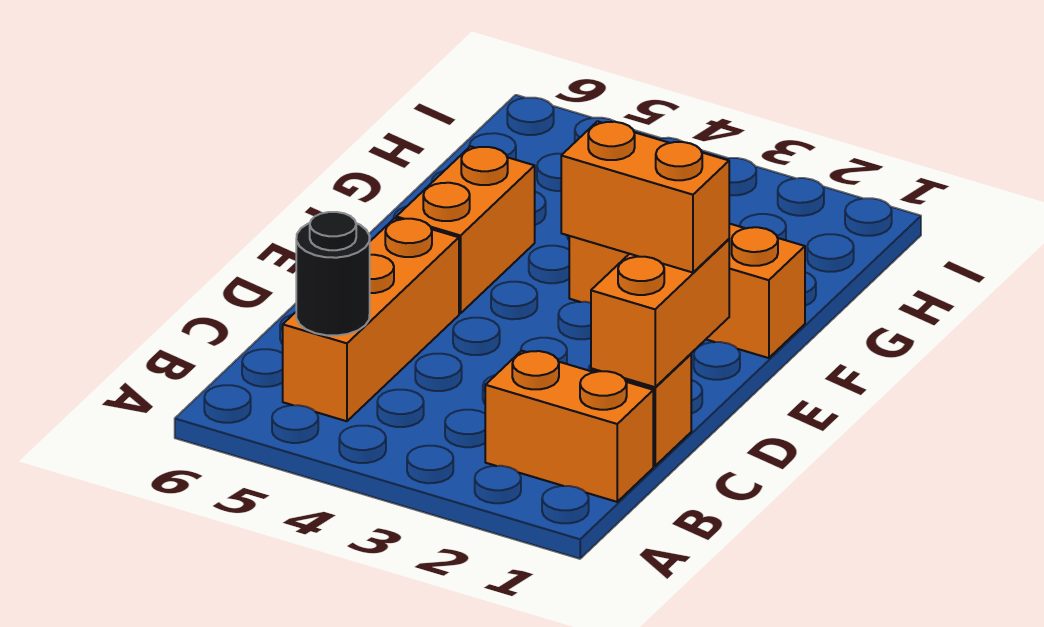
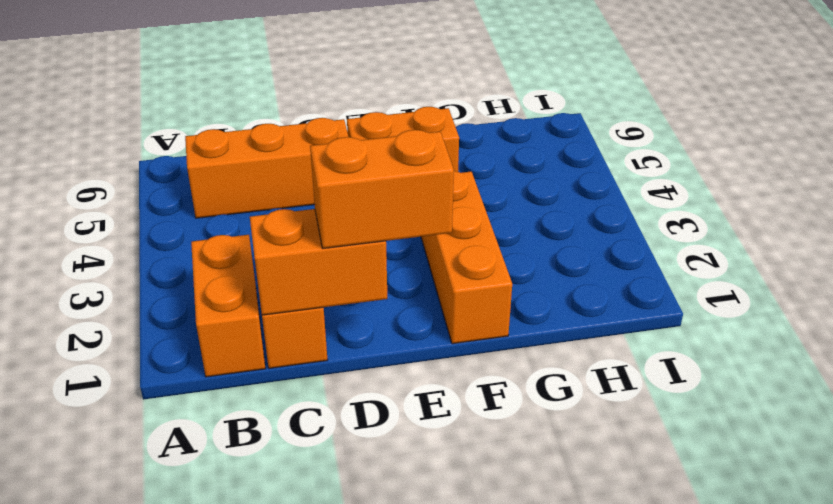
black 1x1 round brick [296,212,370,335] -> none
orange 1x2 brick [561,121,729,273] -> orange 1x2 brick turned to [310,130,454,248]

